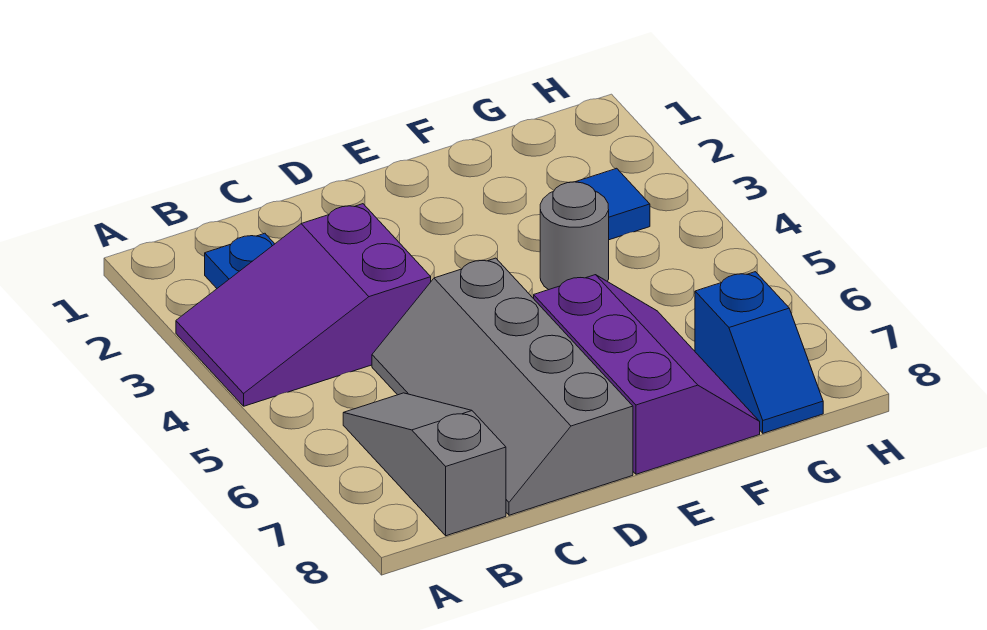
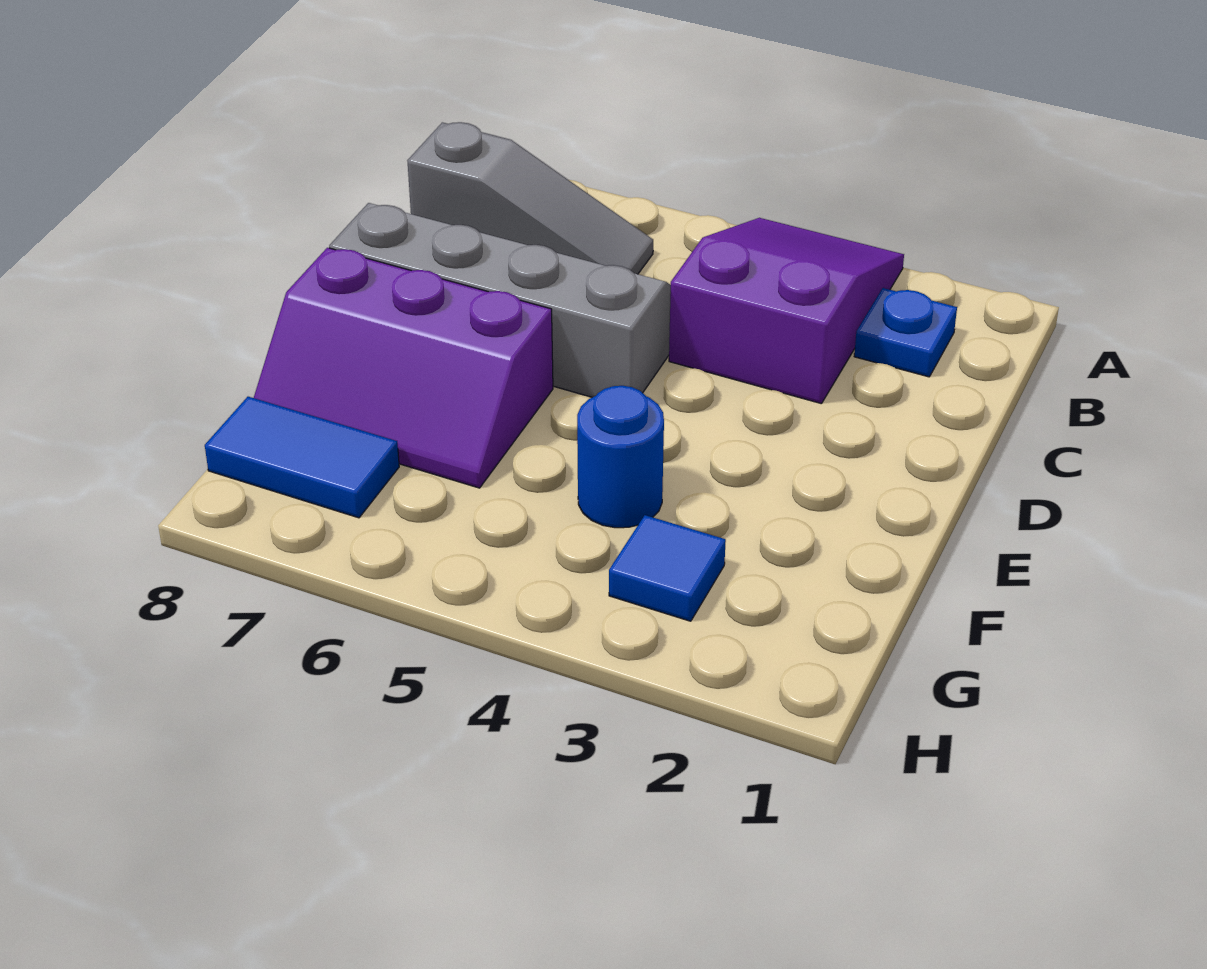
grey 1x1 round brick [540,182,609,290] -> blue 1x1 round brick [577,386,664,528]
blue 1x2 slope [695,272,823,433] -> blue 1x2 tile [205,397,399,518]

